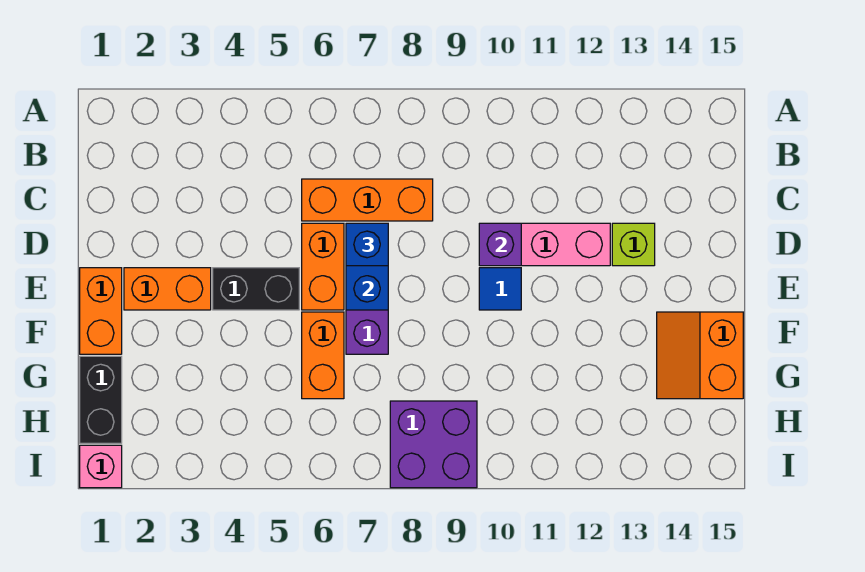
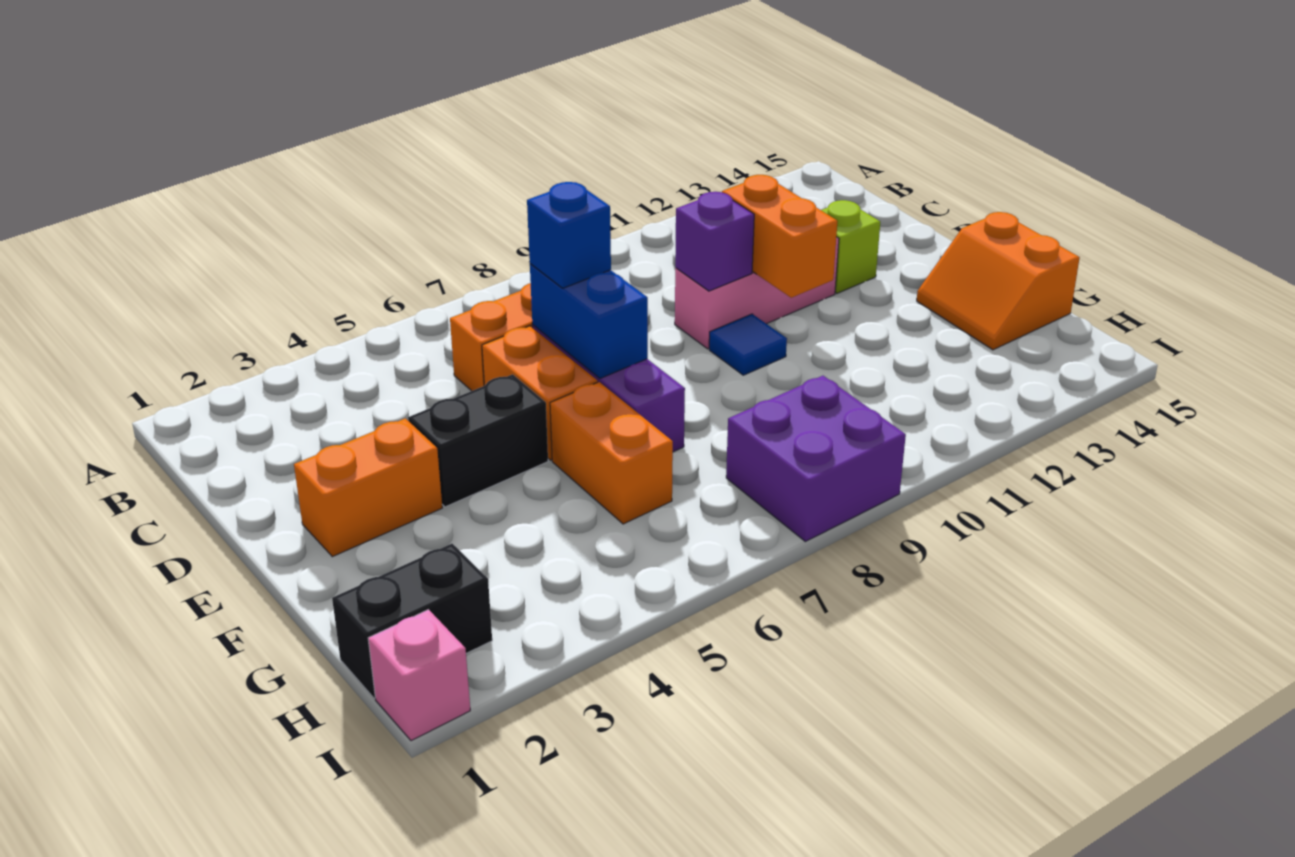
orange 1x2 brick [80,268,122,354] -> orange 1x2 brick moved to [722,175,838,298]
black 1x2 brick [80,356,122,443] -> black 1x2 brick turned to [332,544,492,698]

